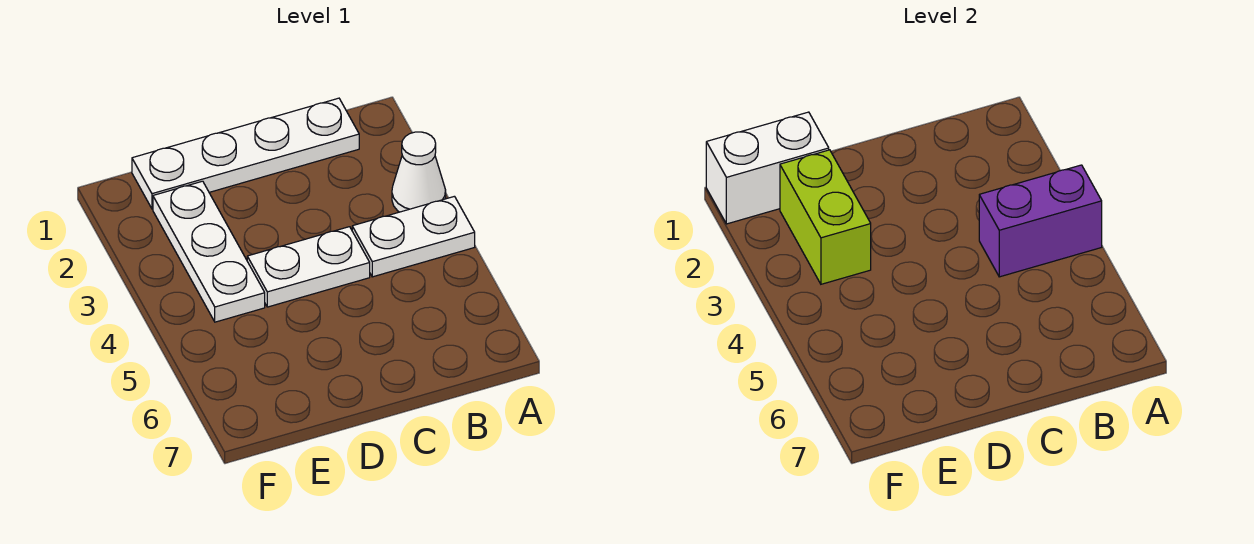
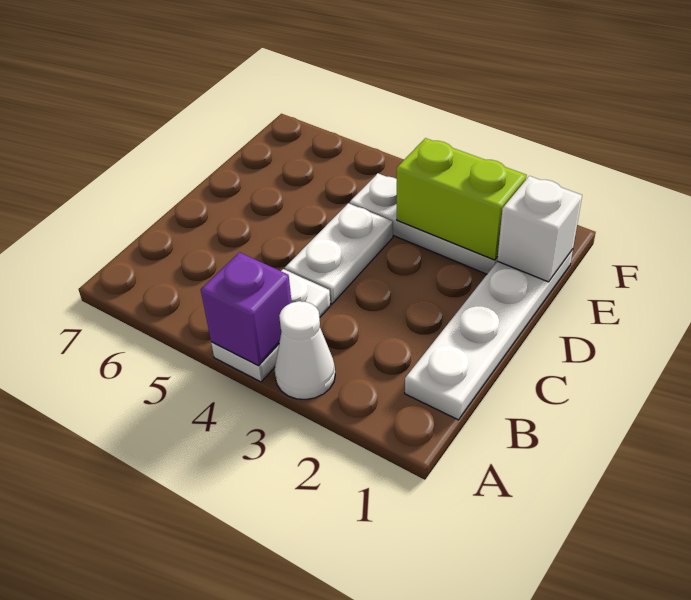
purple 1x2 brick [979,165,1102,277] -> purple 1x1 brick [201,252,292,366]
white 1x2 brick [706,112,829,224] -> white 1x1 brick [497,176,582,282]

